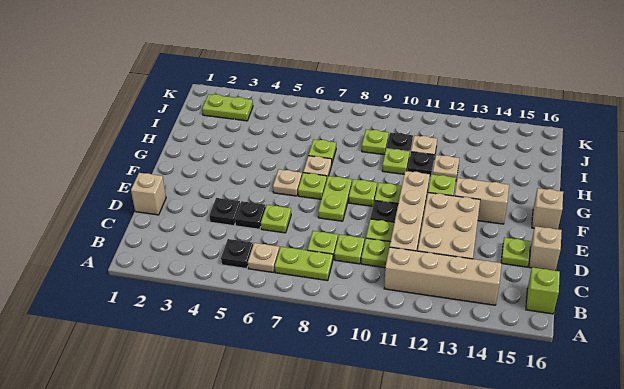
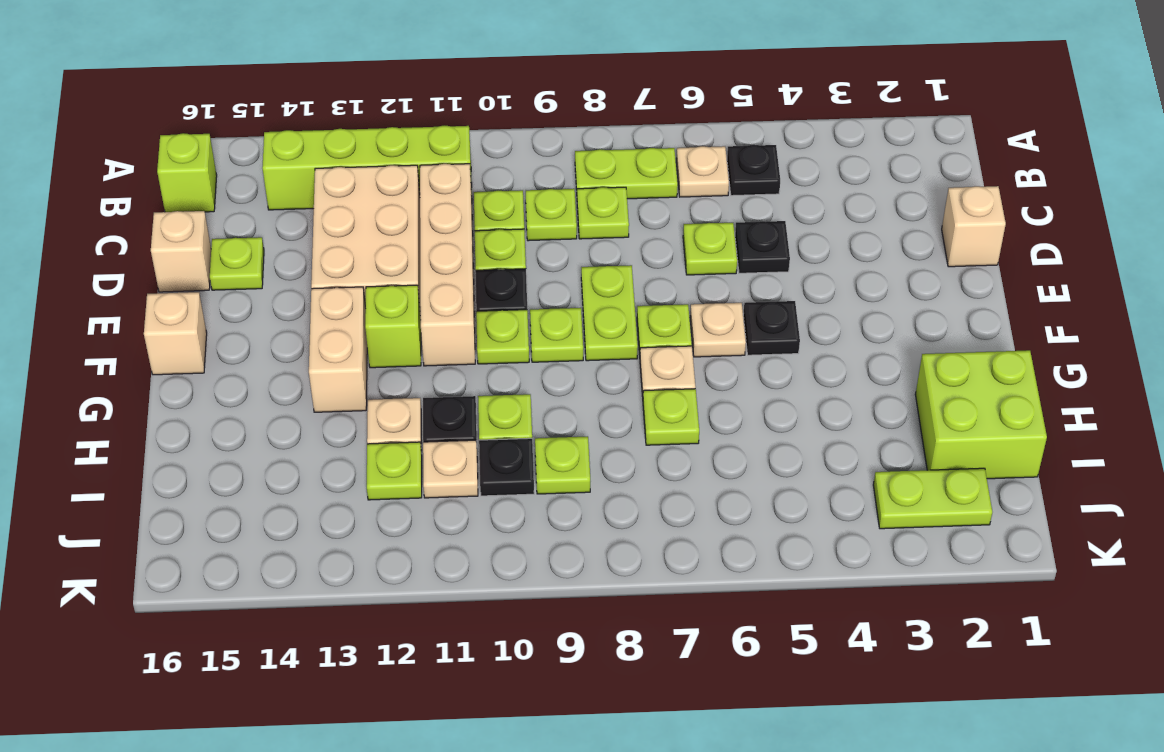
tan 1x4 brick [384,247,502,305] -> lime 1x4 brick [262,126,472,210]
black 1x1 plate [209,198,240,226] -> black 1x1 plate moved to [743,301,800,355]
tan 1x2 brick [455,178,509,224] -> tan 1x2 brick turned to [309,287,367,412]
none -> lime 2x2 brick [915,350,1047,479]
none -> lime 1x1 plate [367,442,422,500]

